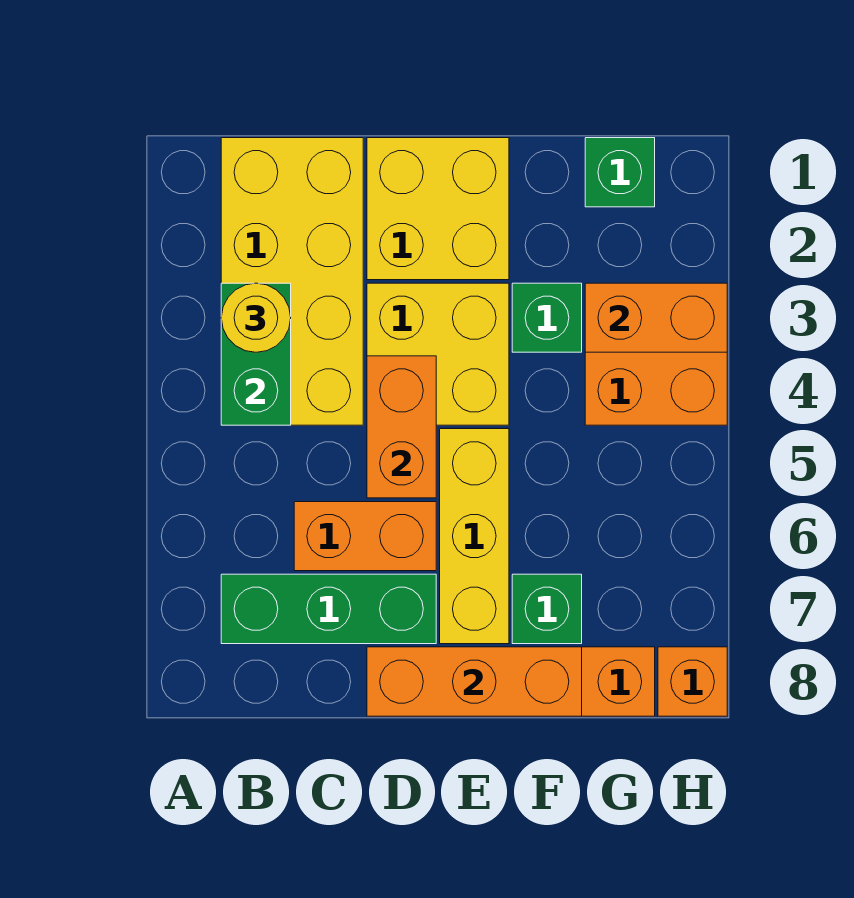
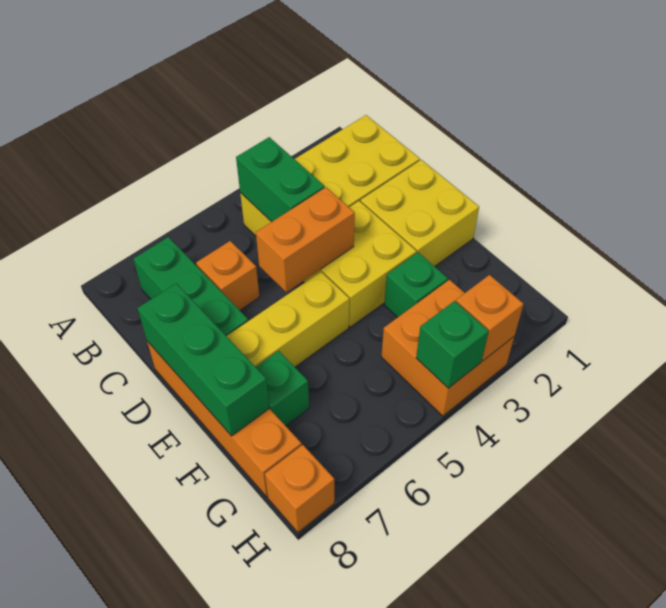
green 1x2 brick [221,283,291,425] -> green 1x2 brick turned to [236,137,325,222]
yellow 1x1 round brick [221,283,291,352] -> none
orange 1x2 brick [294,502,436,571] -> orange 1x1 brick [196,241,259,310]
orange 1x3 brick [367,647,582,716] -> green 1x3 brick [137,283,269,436]
green 1x1 brick [585,138,655,207] -> green 1x1 brick moved to [416,301,489,388]
orange 1x2 brick [585,283,727,352] -> orange 1x1 brick [456,275,523,361]

